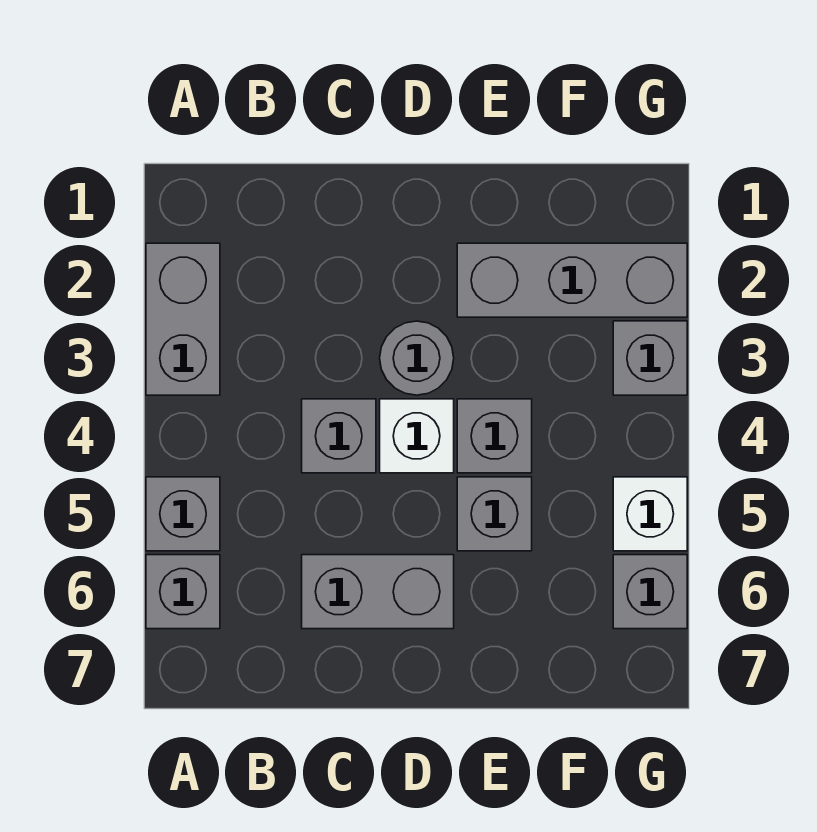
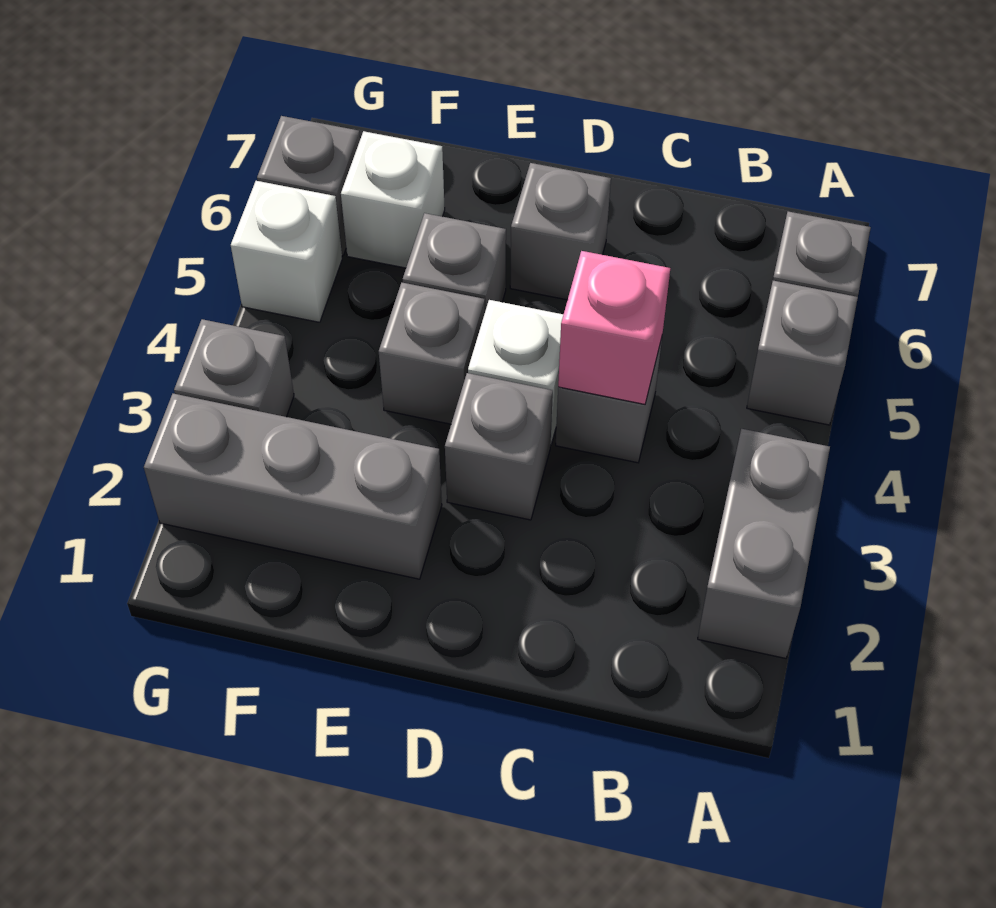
none -> pink 1x1 brick [558,251,670,404]
grey 1x2 brick [302,555,454,629] -> grey 1x1 brick [510,163,611,300]
grey 1x1 round brick [380,321,454,395] -> grey 1x1 brick [445,373,553,520]
none -> white 1x1 brick [341,131,445,268]

